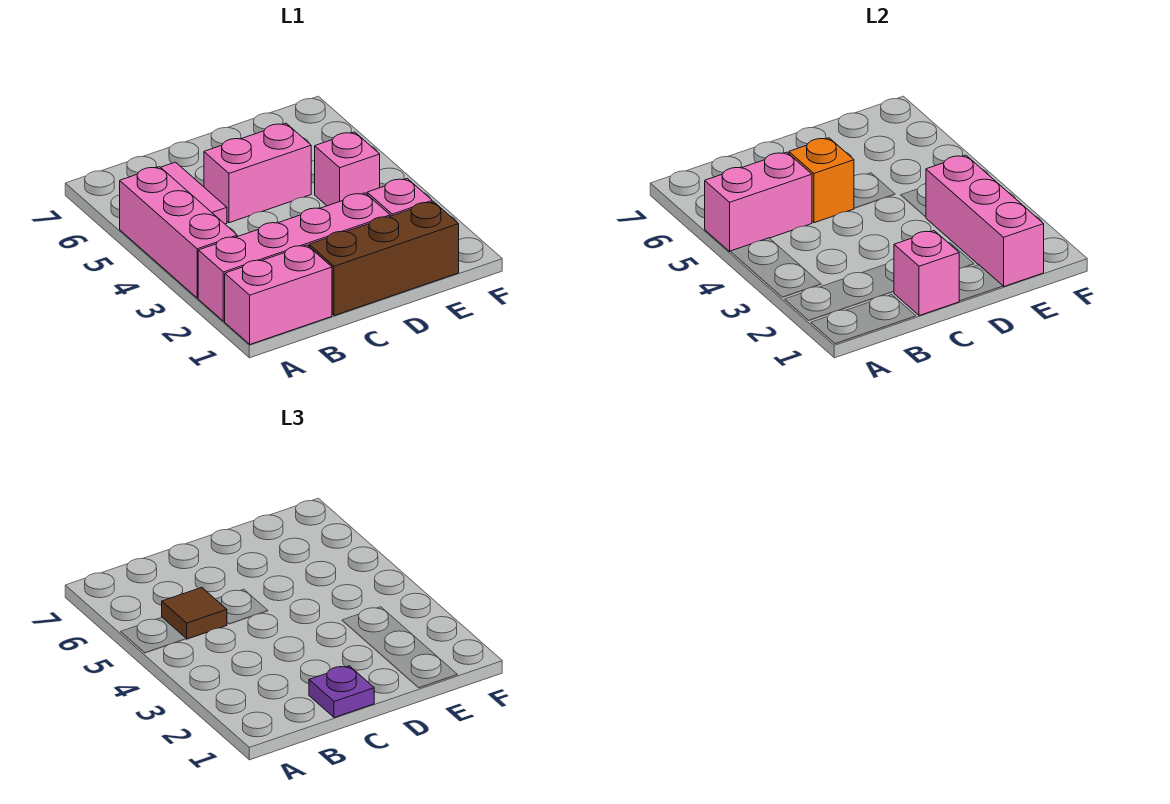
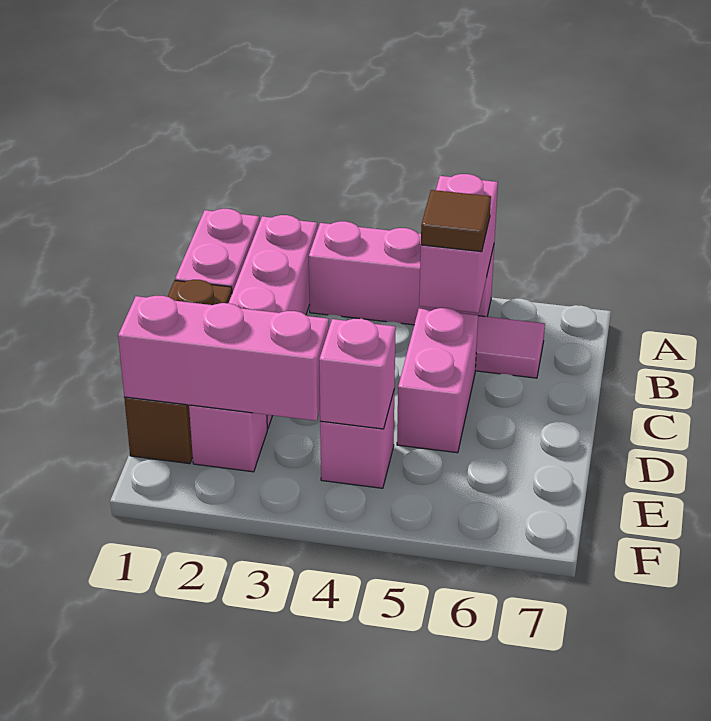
pink 1x1 brick [894,231,959,316] -> pink 1x1 brick moved to [319,319,396,429]
purple 1x1 plate [309,666,374,718] -> none
orange 1x1 brick [789,138,854,223] -> none

